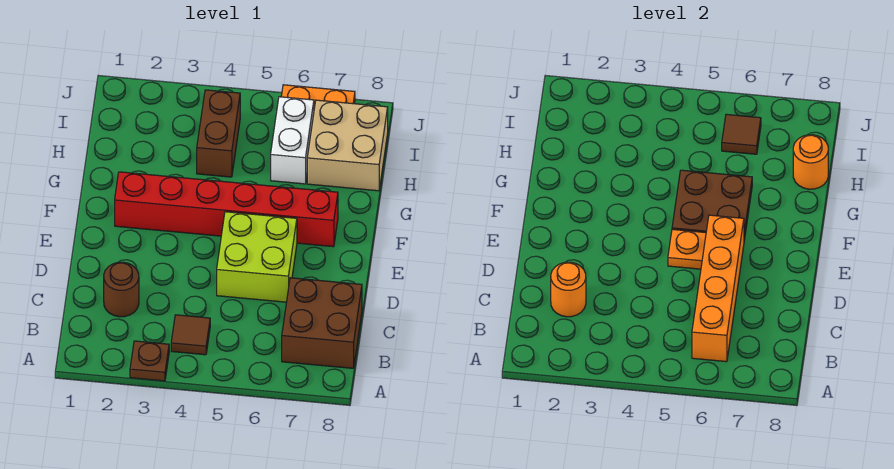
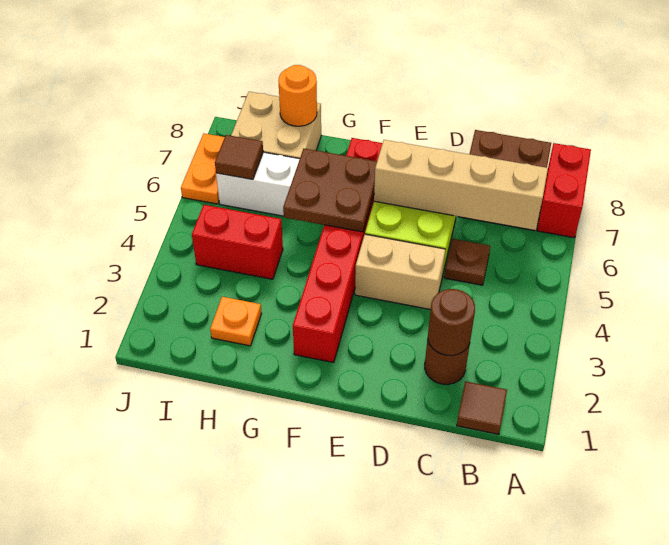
brown 1x1 plate [130,341,169,381] -> brown 1x1 plate moved to [444,239,490,285]
none -> red 1x2 brick [537,143,591,238]
brown 1x1 tile [171,315,210,355] -> brown 1x1 tile moved to [457,381,507,434]
orange 1x4 brick [692,215,744,362] -> tan 1x4 brick [374,140,548,230]
orange 1x1 round brick [551,262,586,317] -> brown 1x1 round brick [428,289,475,356]
none -> tan 1x2 brick [355,234,445,310]
orange 1x1 plate [668,229,706,269] -> orange 1x1 plate moved to [210,297,261,346]
brown 1x2 brick [197,90,240,177] -> red 1x2 brick [192,205,283,279]

